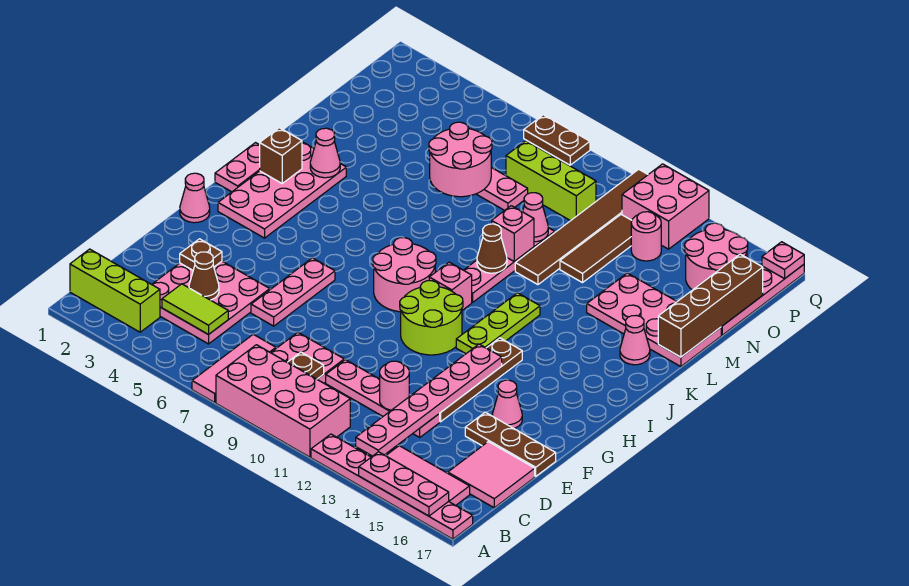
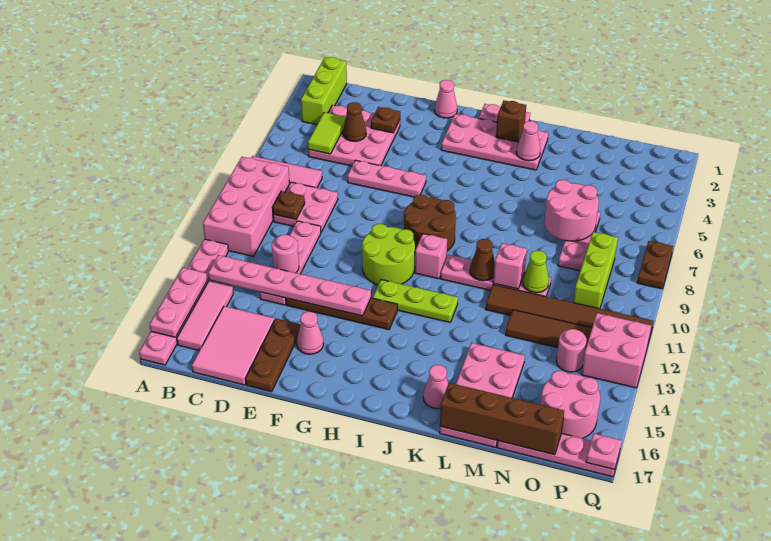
pink 2x2 tile [448,442,535,508] -> pink 2x3 tile [192,306,274,385]
pink 2x2 round brick [373,238,436,312] -> brown 2x2 round brick [404,195,456,251]
pink 1x1 cone [523,193,548,242] -> lime 1x1 cone [523,251,549,293]

